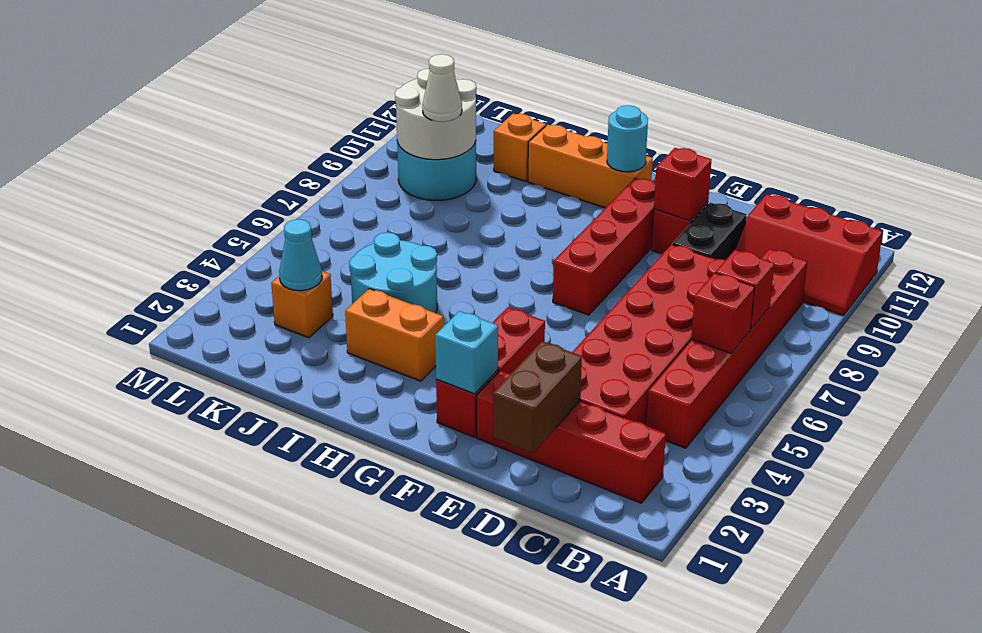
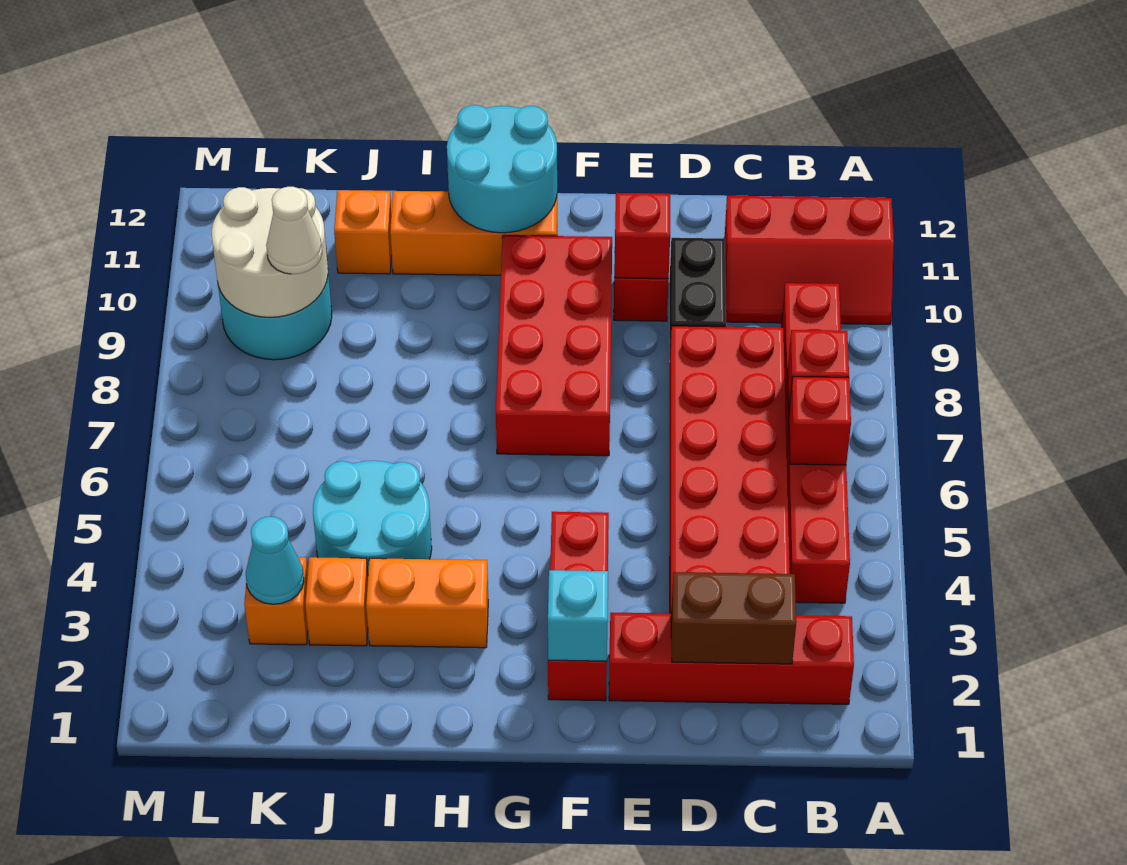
brown 1x2 brick [493,341,582,453] -> brown 1x2 brick turned to [671,572,796,664]
red 1x4 brick [553,178,655,315] -> red 2x4 brick [496,235,612,456]
cyan 1x1 round brick [607,105,648,172] -> cyan 2x2 round brick [447,105,557,233]
none -> orange 1x1 brick [305,557,368,646]

